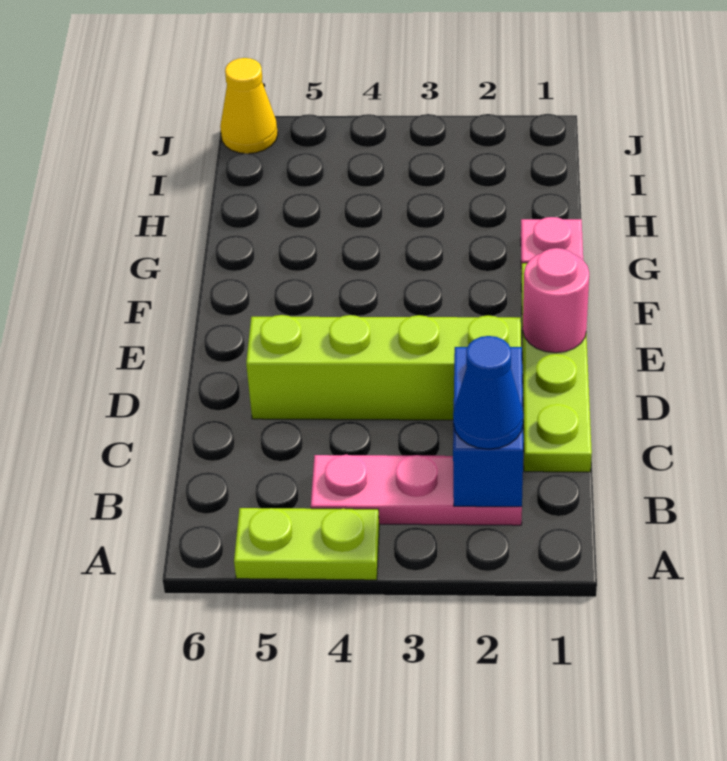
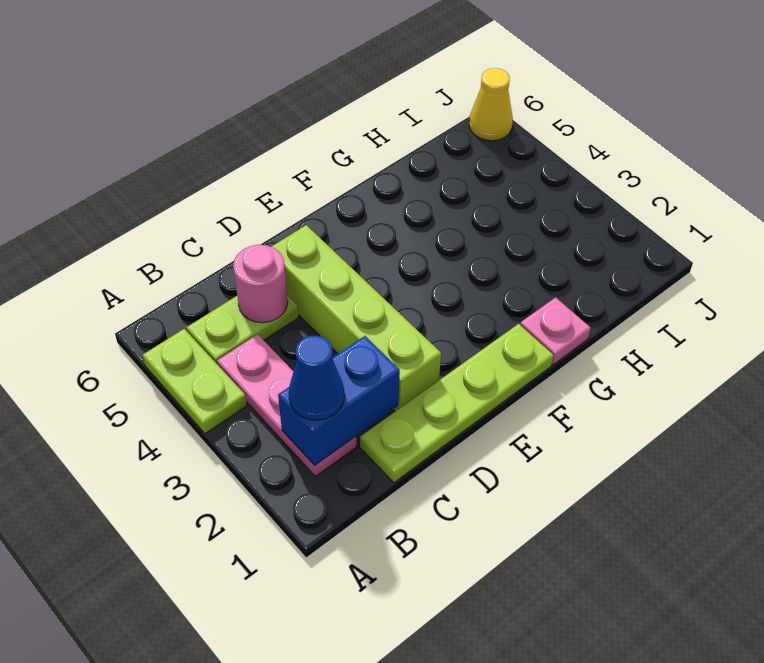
none -> lime 1x2 plate [186,296,298,365]
pink 1x1 round brick [523,248,589,353] -> pink 1x1 round brick moved to [233,245,288,323]

